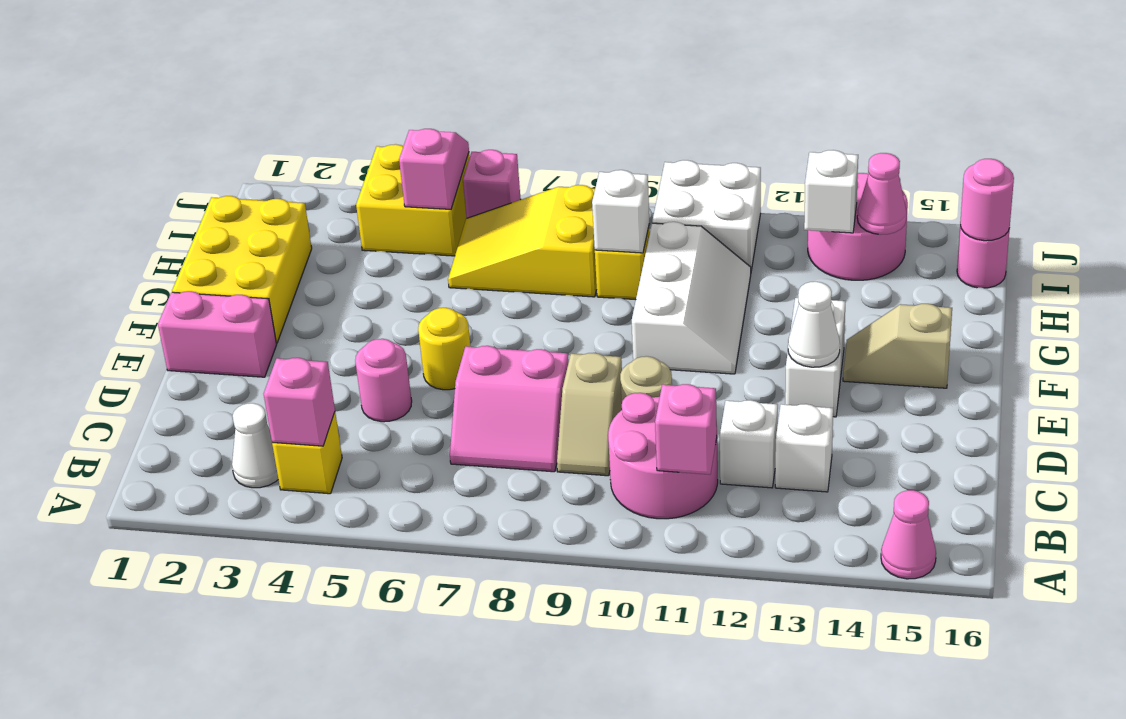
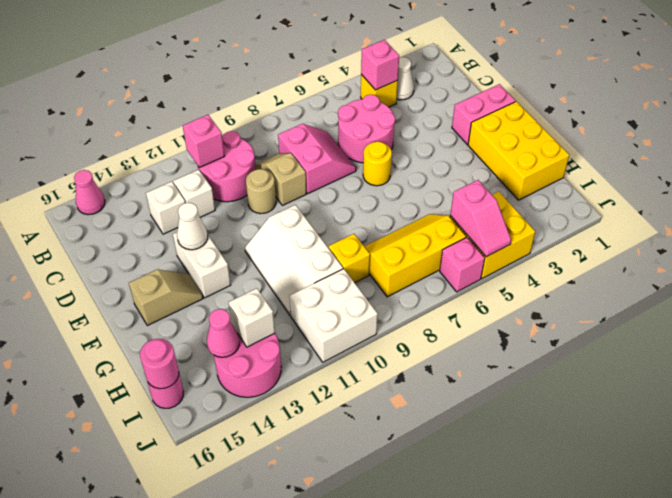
pink 2x2 slope [450,346,569,472] -> pink 2x2 slope turned to [278,124,356,194]
pink 1x1 round brick [355,339,412,422] -> pink 2x2 round brick [338,95,395,163]
yellow 2x3 slope [448,185,597,297] -> yellow 2x3 slope turned to [364,214,466,297]
white 1x1 brick [592,170,649,253] -> none

